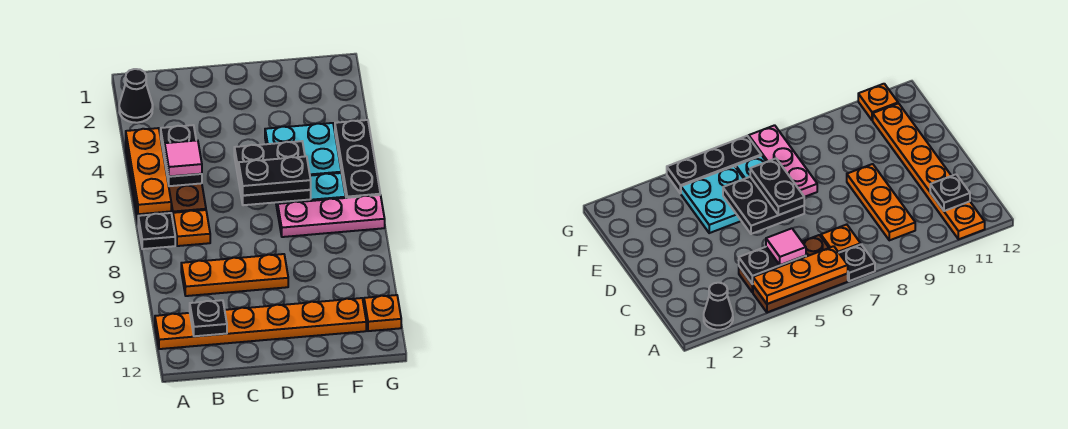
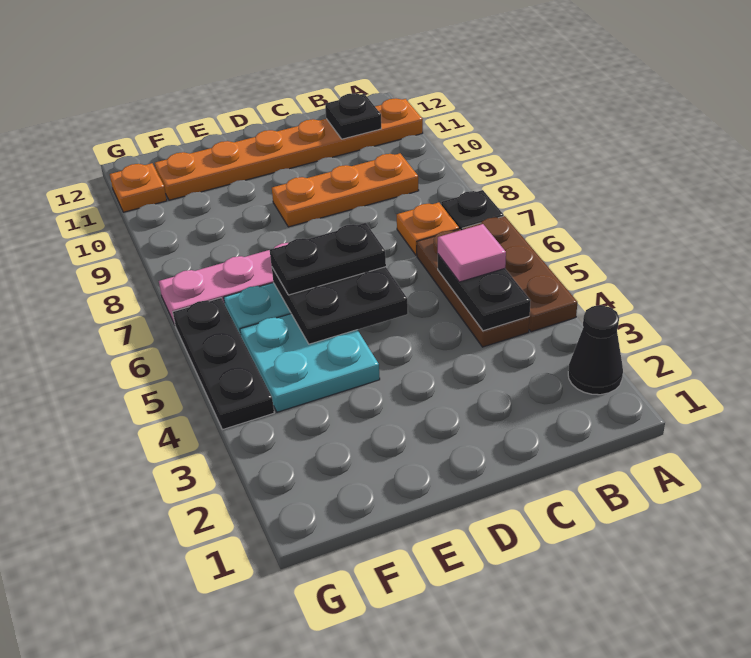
orange 1x3 plate [126,128,171,214] -> none

